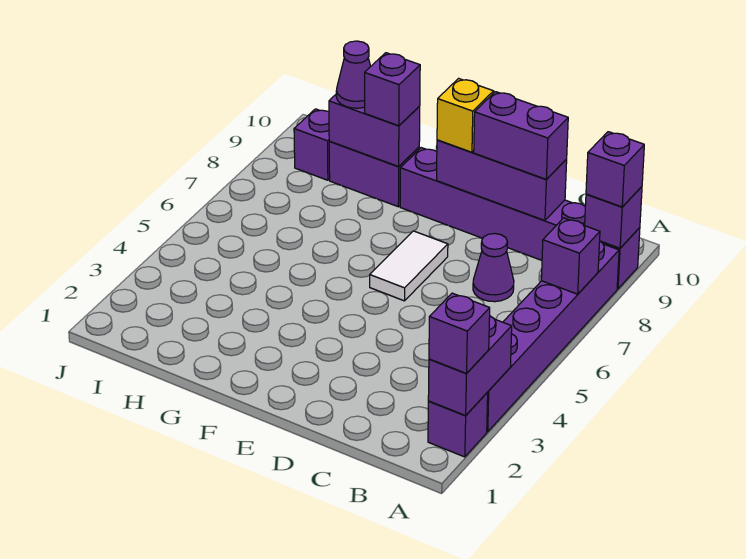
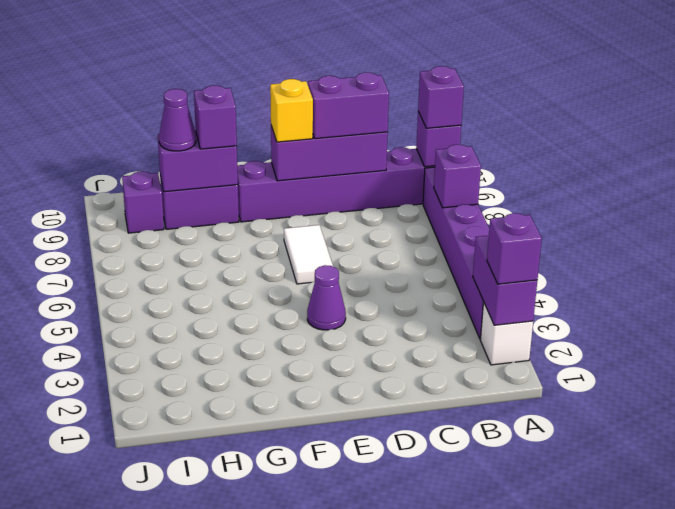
purple 1x1 brick [428,393,488,457] -> white 1x1 brick [480,302,533,365]
purple 1x1 cone [473,234,514,302] -> purple 1x1 cone moved to [307,265,346,330]

